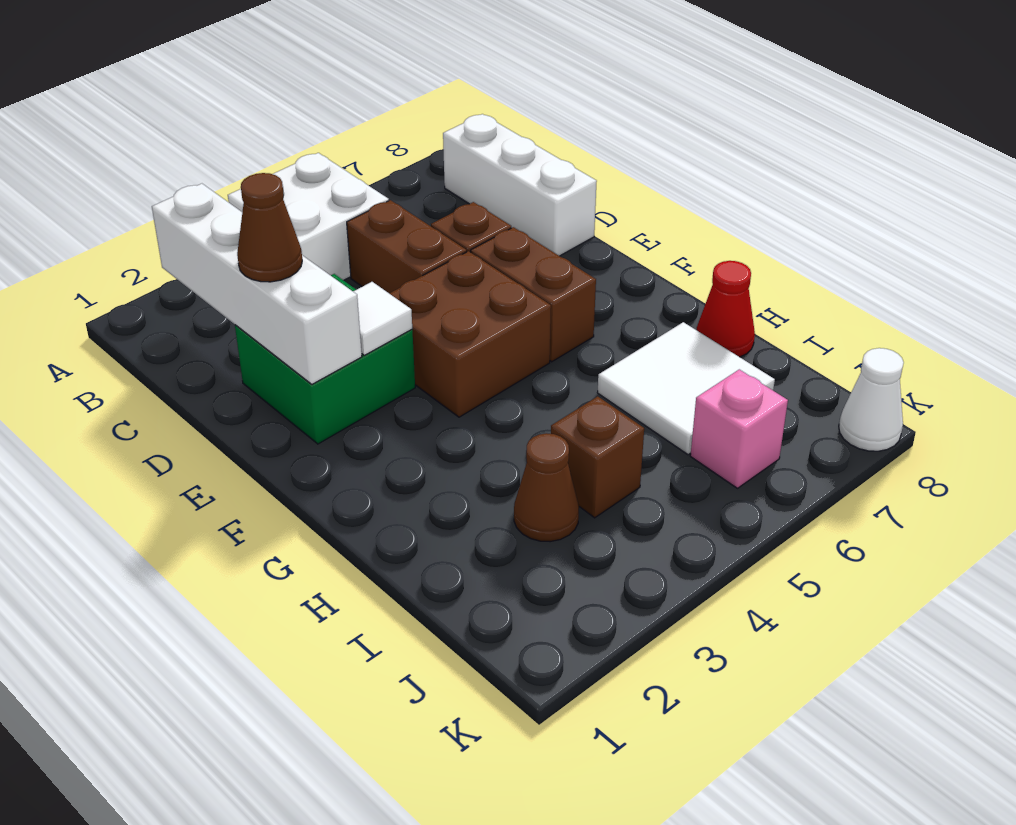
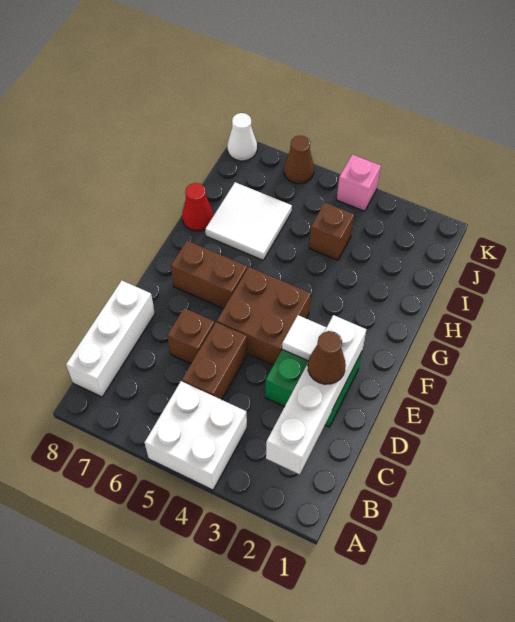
brown 1x2 brick [471,227,596,362] -> brown 1x2 brick turned to [171,241,247,309]
brown 1x1 cone [514,433,579,542] -> brown 1x1 cone moved to [284,136,314,184]
pink 1x1 brick [690,369,788,488] -> pink 1x1 brick moved to [337,154,381,211]

